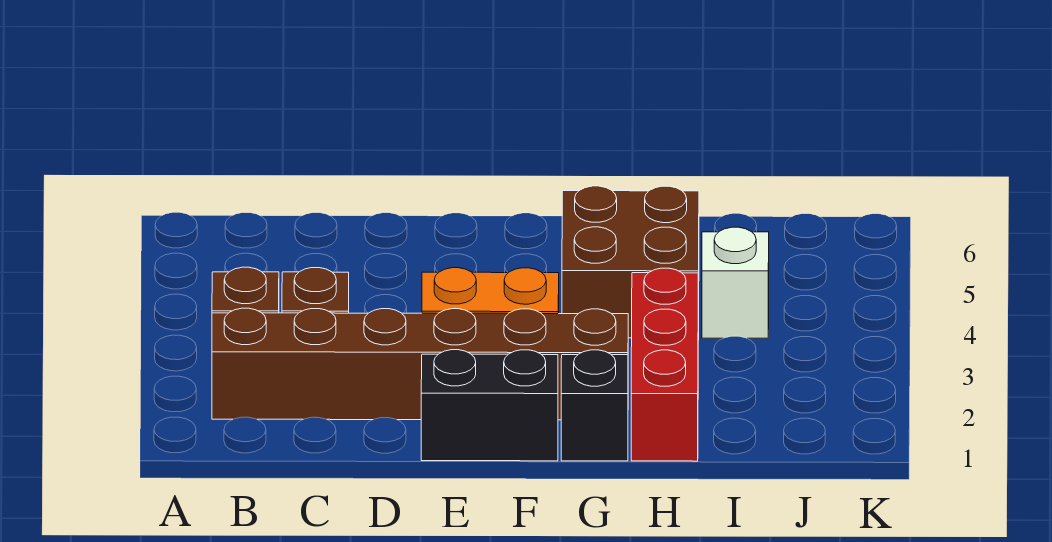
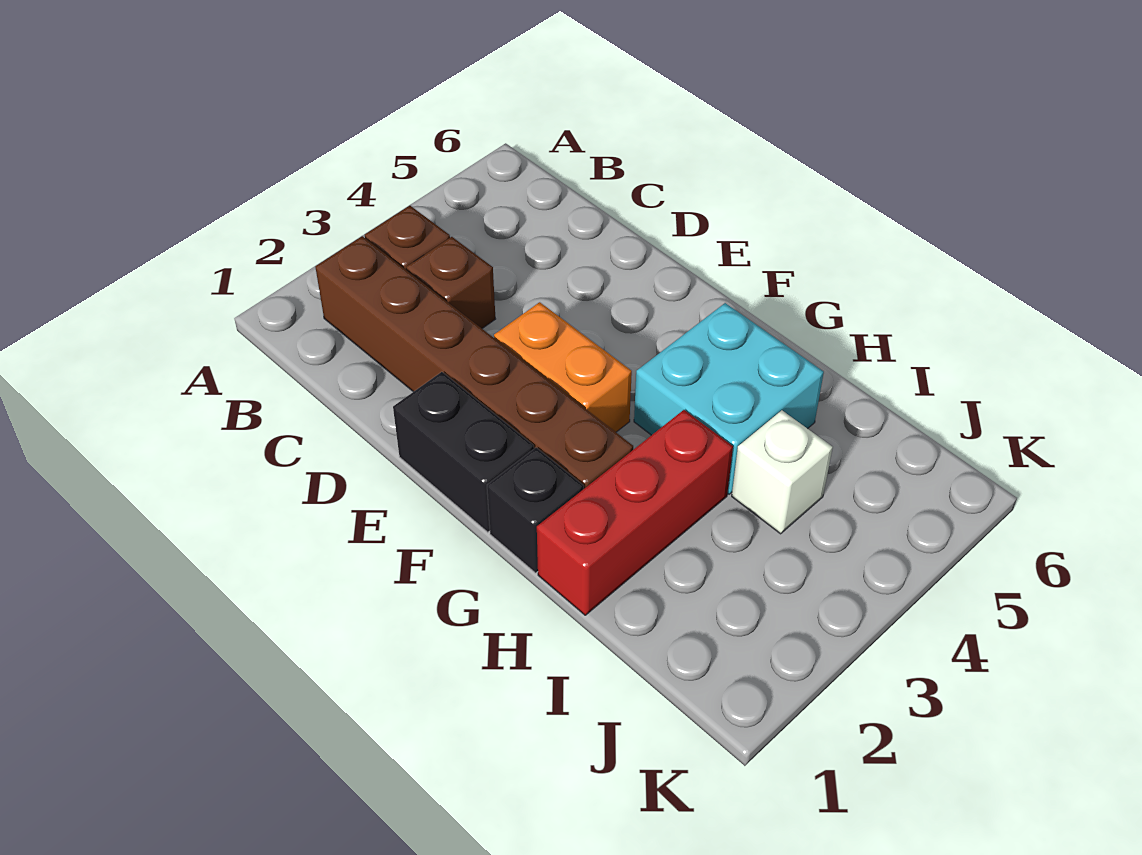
brown 2x2 brick [562,186,699,338] -> cyan 2x2 brick [634,303,824,494]

